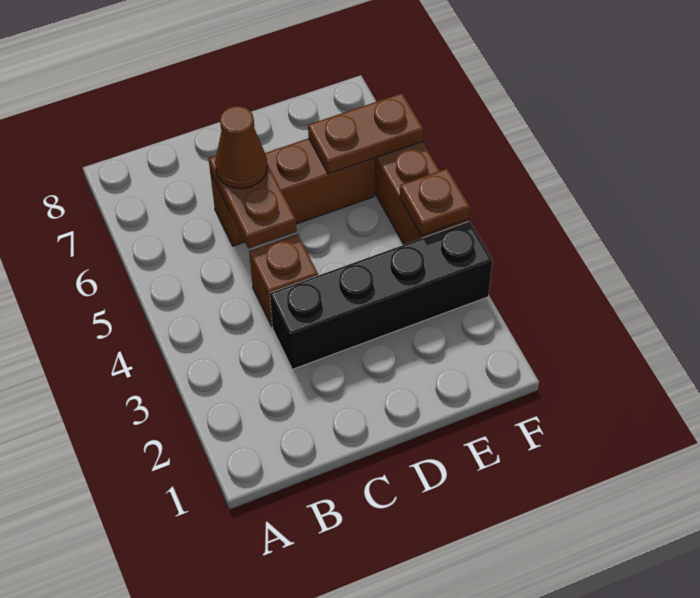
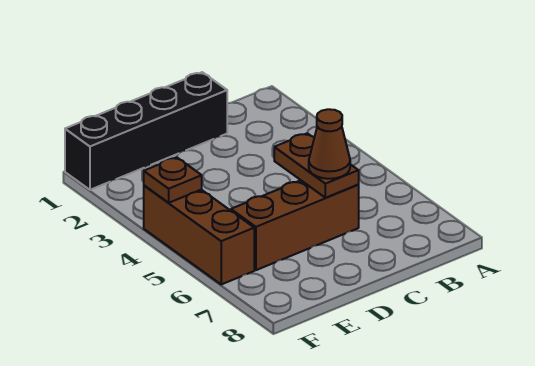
black 1x4 brick [270,221,493,369] -> black 1x4 brick moved to [65,72,227,190]
brown 1x1 brick [249,234,318,326] -> none
brown 1x2 plate [308,93,423,174] -> none

